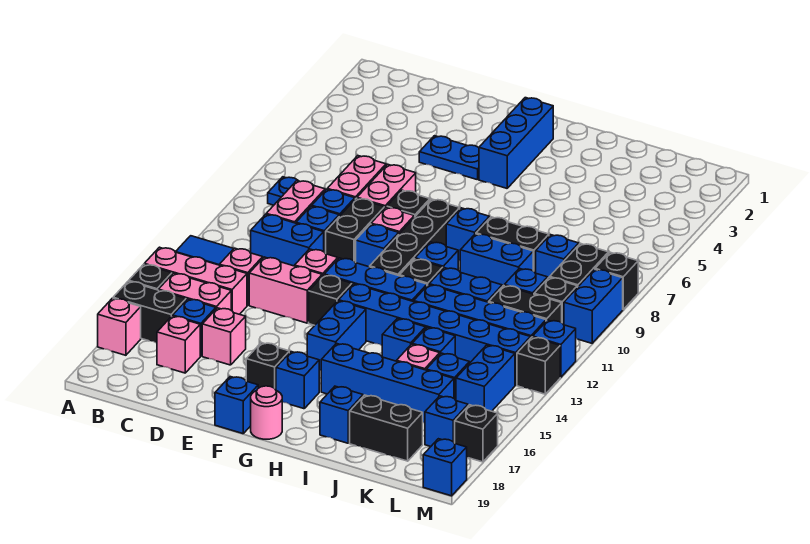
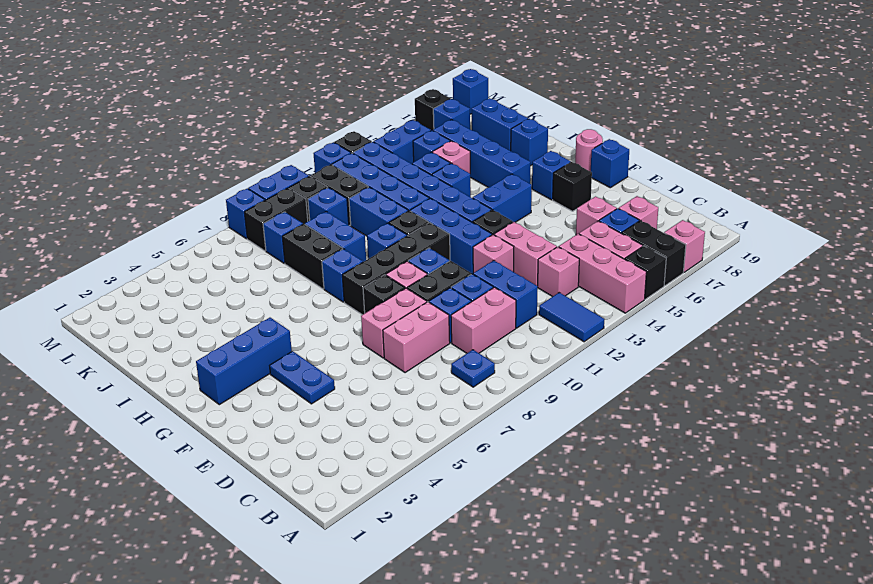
black 1x2 brick [350,395,423,461] -> blue 1x2 brick [472,98,528,151]
black 1x1 brick [595,252,638,309] -> blue 1x1 brick [226,188,265,239]

